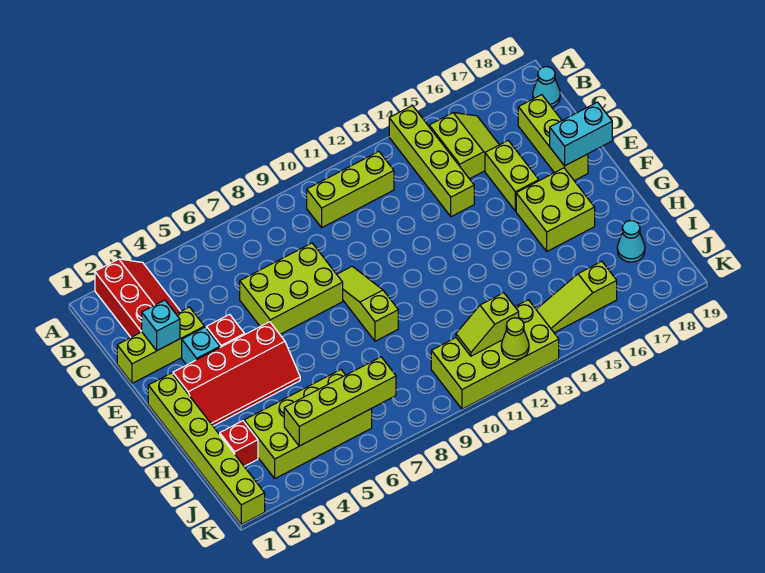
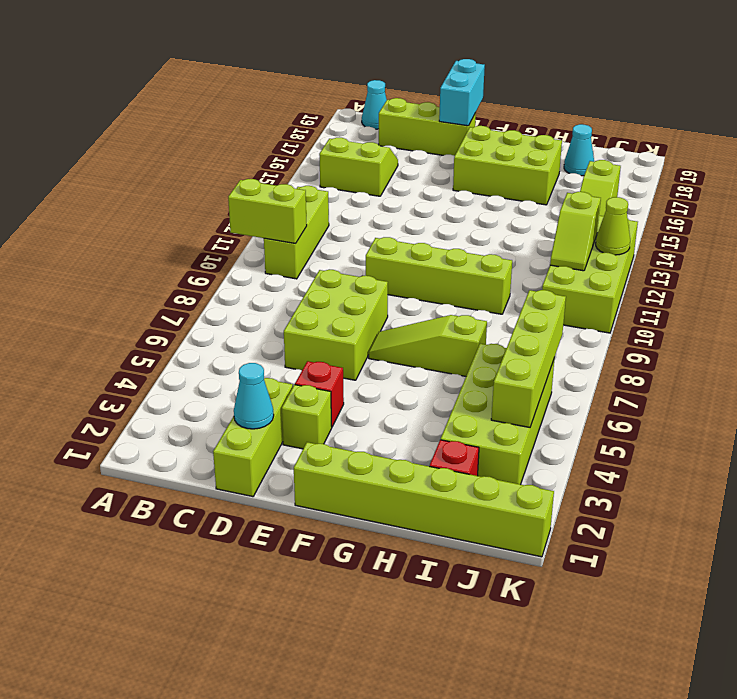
red 2x3 slope [95,259,181,337] -> none
lime 1x4 brick [389,106,474,217] -> lime 1x4 brick moved to [366,237,512,314]
cyan 1x1 brick [142,300,180,351] -> cyan 1x1 cone [234,363,274,429]
lime 1x2 brick [485,141,539,211] -> lime 1x2 brick moved to [228,179,307,244]
cyan 1x1 brick [182,327,220,365] -> lime 1x1 brick [282,385,332,449]
lime 1x3 slope [337,266,398,341] -> lime 1x3 slope moved to [369,315,487,376]
red 2x4 slope [173,322,300,426] -> none
lime 2x2 brick [516,168,595,251] -> lime 2x3 brick [453,126,562,205]

